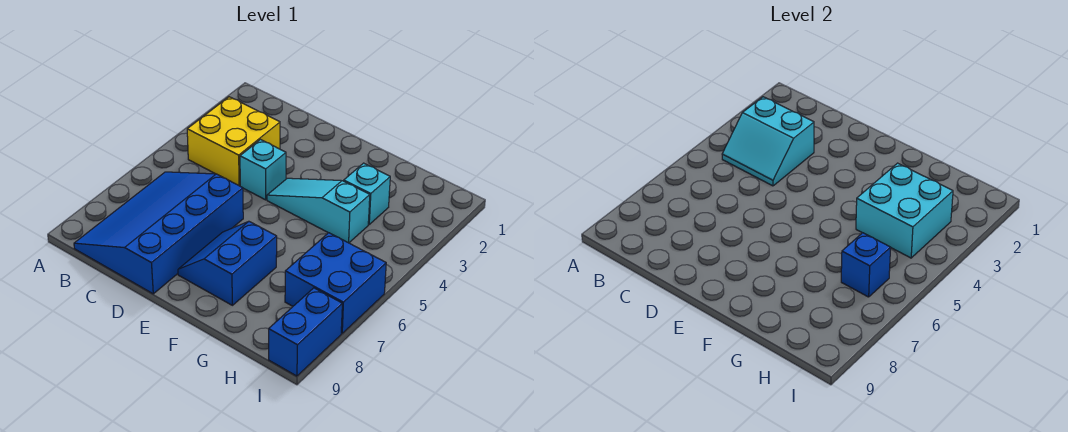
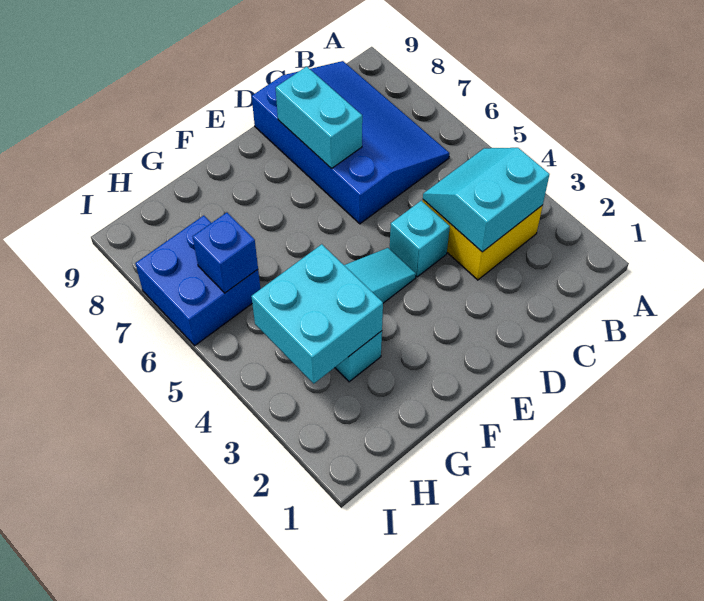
none -> cyan 1x2 brick [276,66,362,169]
blue 2x2 slope [178,222,277,305] -> none
blue 1x2 brick [269,288,342,376] -> none

